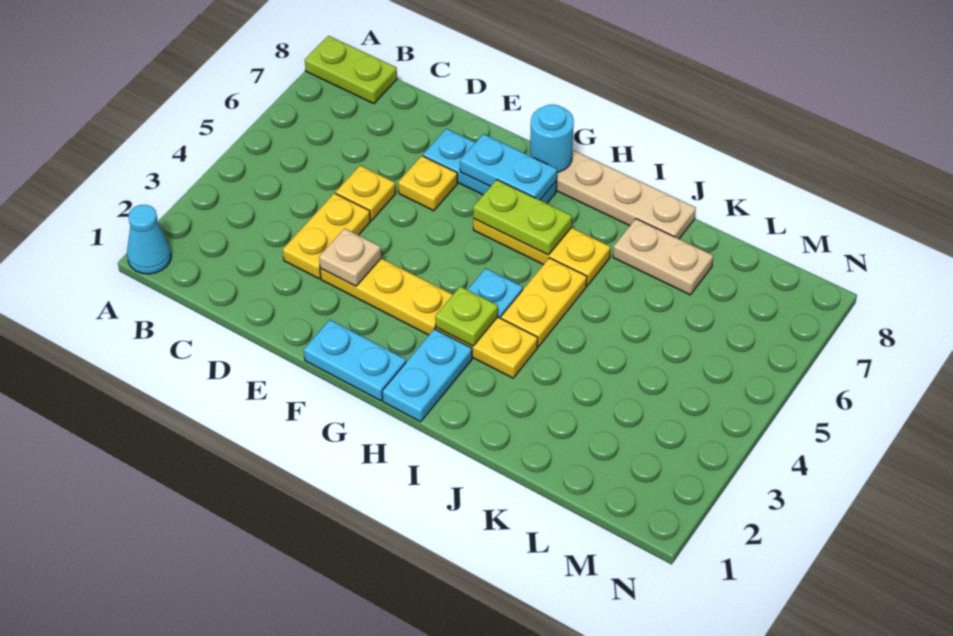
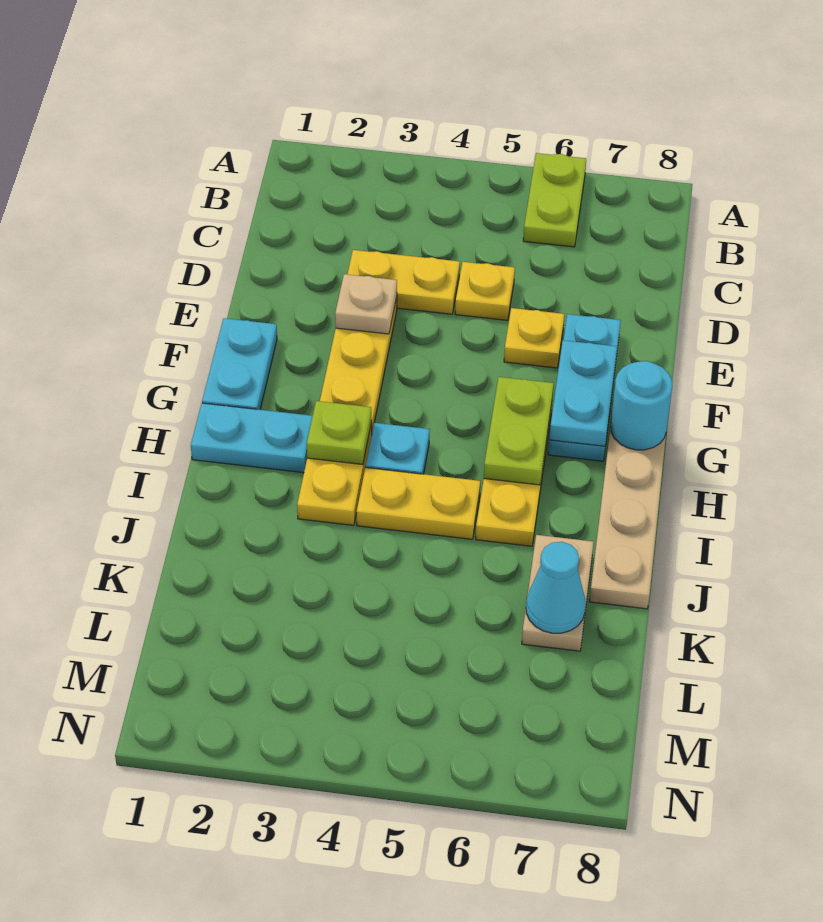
cyan 1x1 cone [127,205,171,274] -> cyan 1x1 cone moved to [526,542,586,633]
lime 1x2 plate [305,36,397,104] -> lime 1x2 plate moved to [523,153,586,247]

